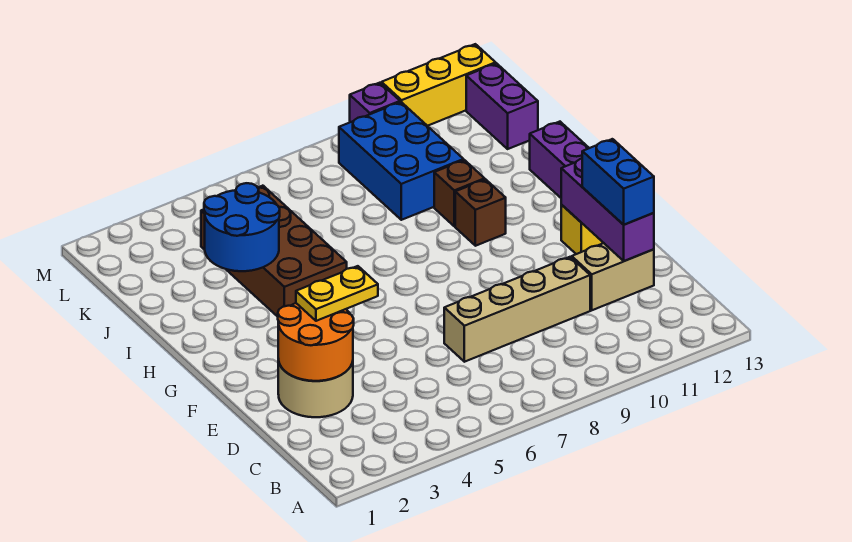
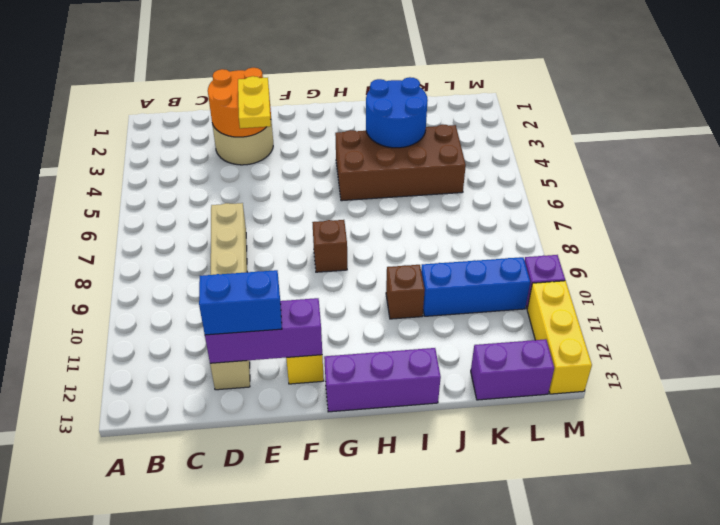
brown 1x1 brick [455,179,506,246] -> brown 1x1 brick moved to [312,220,347,272]
blue 2x3 brick [339,102,464,220] -> blue 1x3 brick [421,257,530,316]

